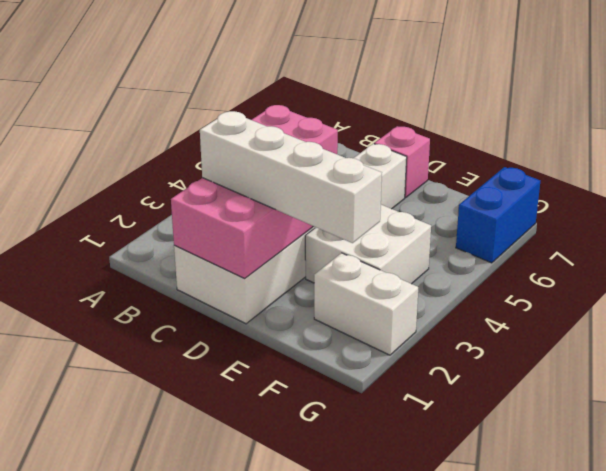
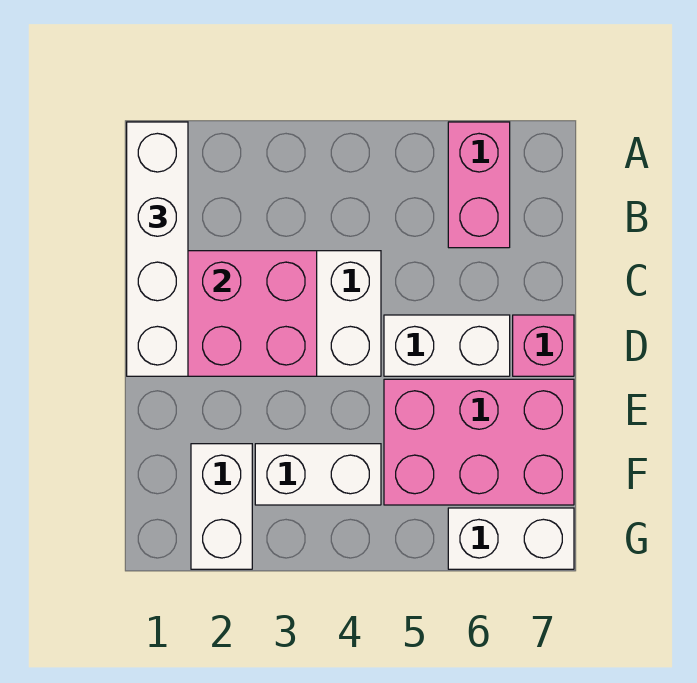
white 1x4 brick [200,111,382,243] -> white 1x4 brick moved to [127,122,188,376]
white 2x2 brick [305,205,431,284] -> white 1x2 brick [255,444,381,505]
none -> pink 2x3 brick [384,379,574,505]
blue 1x2 brick [456,167,540,263] -> white 1x2 brick [448,508,574,569]

